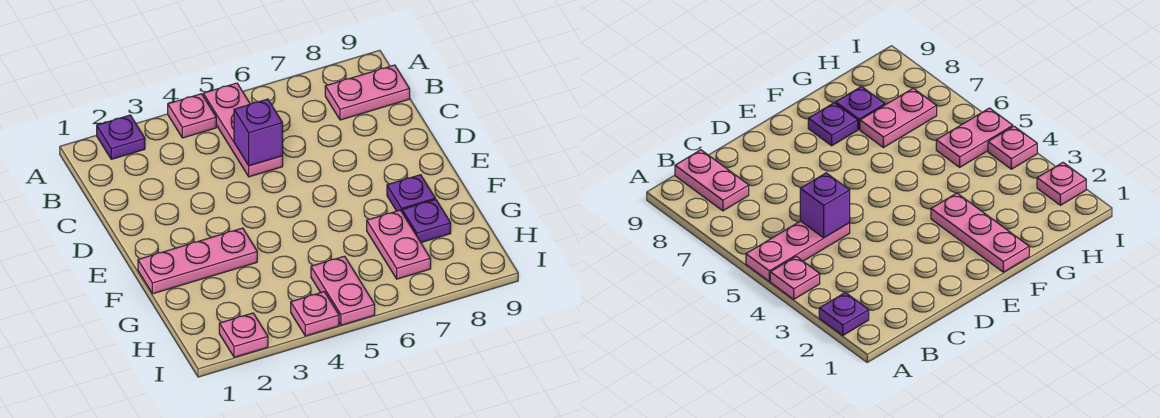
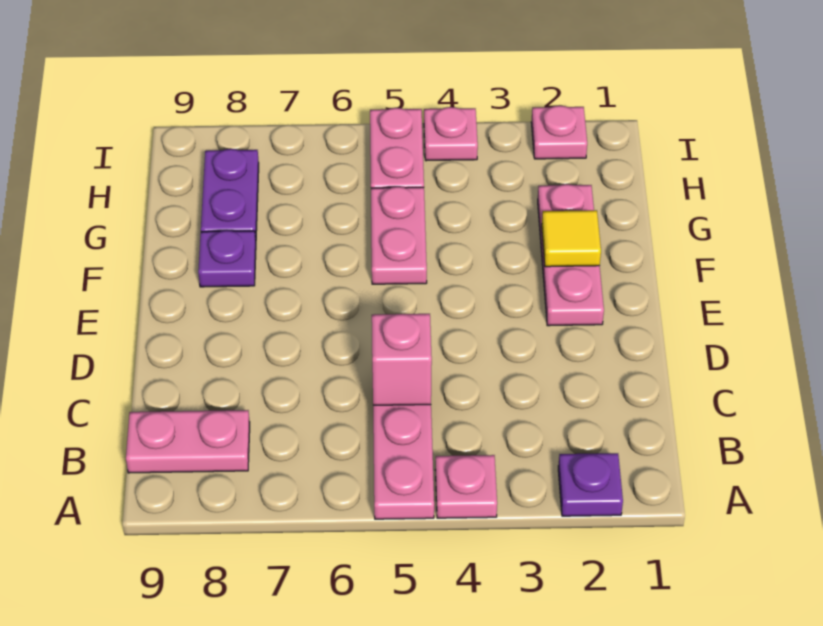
purple 1x1 brick [234,99,283,166] -> pink 1x1 brick [372,314,432,405]
pink 1x3 plate [138,228,257,294] -> pink 1x3 plate turned to [538,184,604,326]
none -> yellow 1x1 tile [542,210,601,267]
pink 1x2 plate [367,210,431,279] -> pink 1x2 plate moved to [371,187,427,284]
purple 1x1 plate [402,199,451,242] -> purple 1x2 plate [201,149,259,239]

